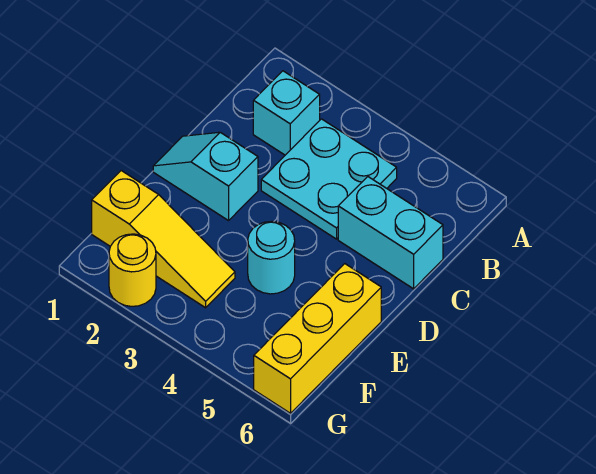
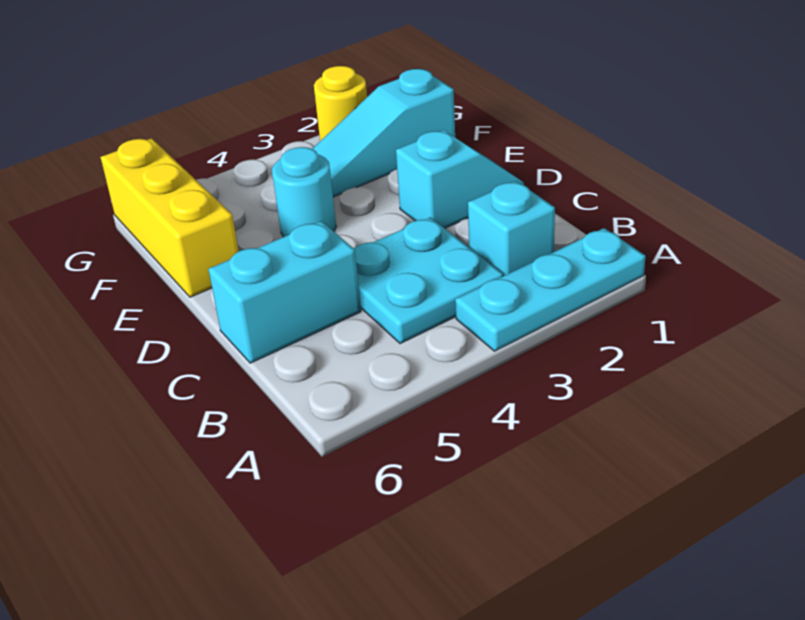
none -> cyan 1x3 plate [455,228,646,351]
yellow 1x3 slope [92,171,235,308] -> cyan 1x3 slope [312,69,455,197]

